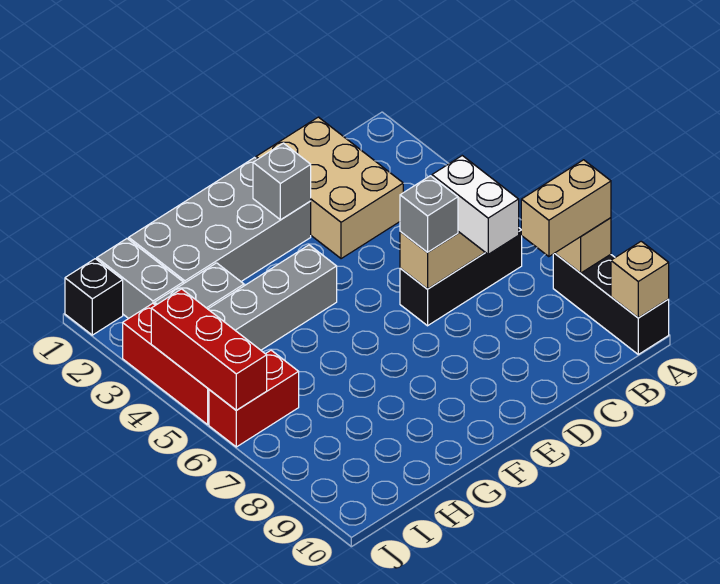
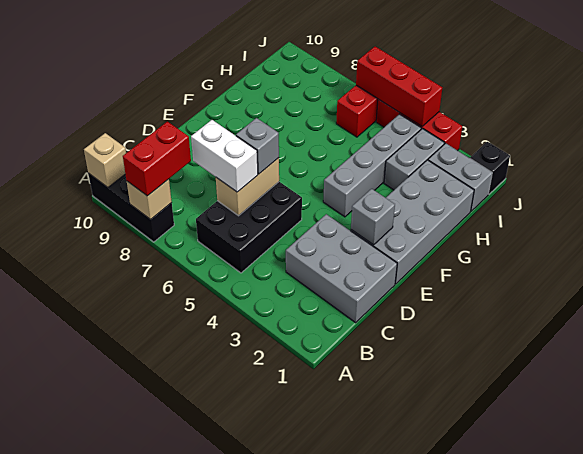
tan 1x2 brick [521,160,611,257] -> red 1x2 brick [123,122,191,196]
black 1x3 brick [400,228,522,326] -> black 2x3 brick [196,182,302,273]
tan 2x3 brick [256,117,403,259] -> grey 2x3 brick [286,214,397,323]

